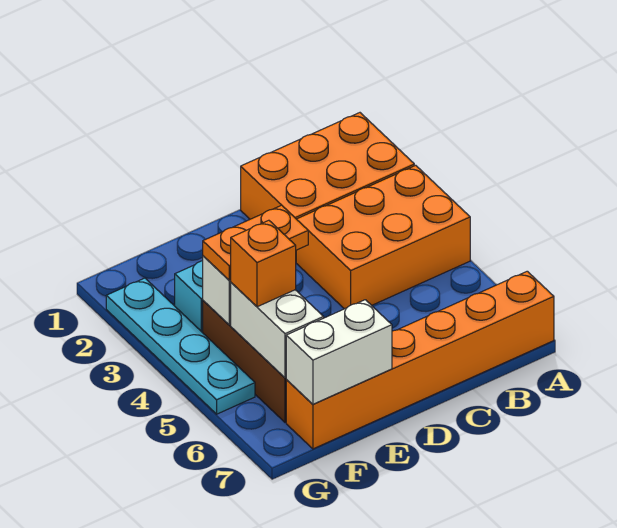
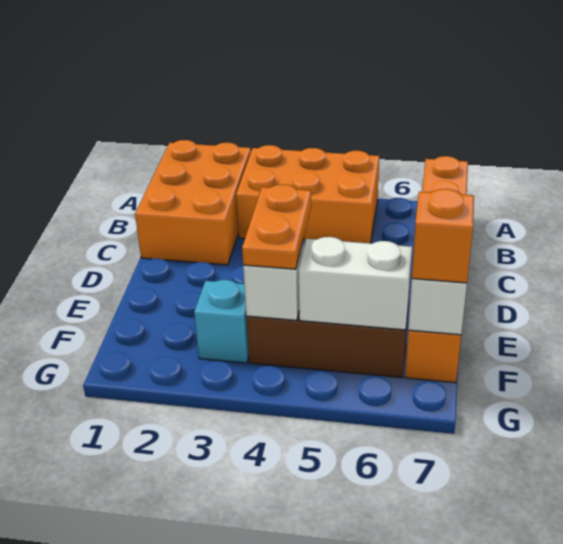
orange 2x3 brick [296,165,470,309] -> orange 2x3 brick turned to [236,145,379,243]
orange 1x1 brick [231,220,296,307] -> orange 1x1 brick moved to [412,189,474,283]
cyan 1x4 plate [106,278,255,414] -> none

